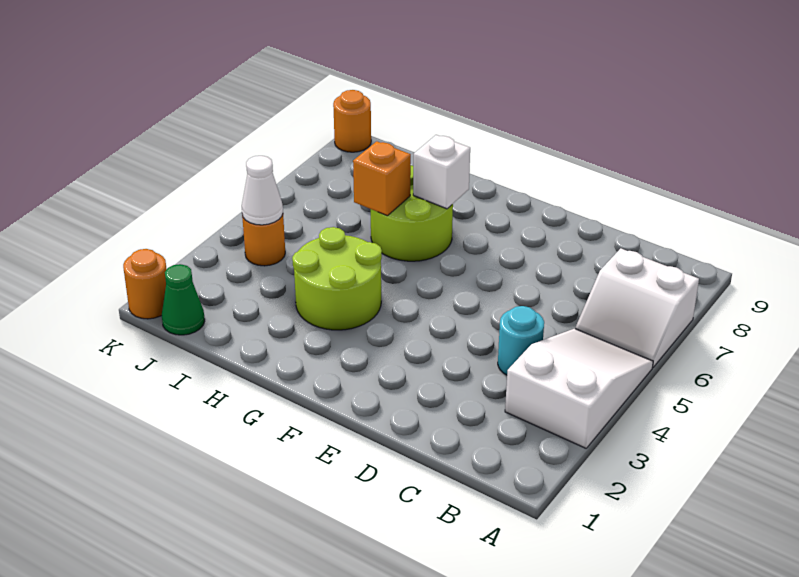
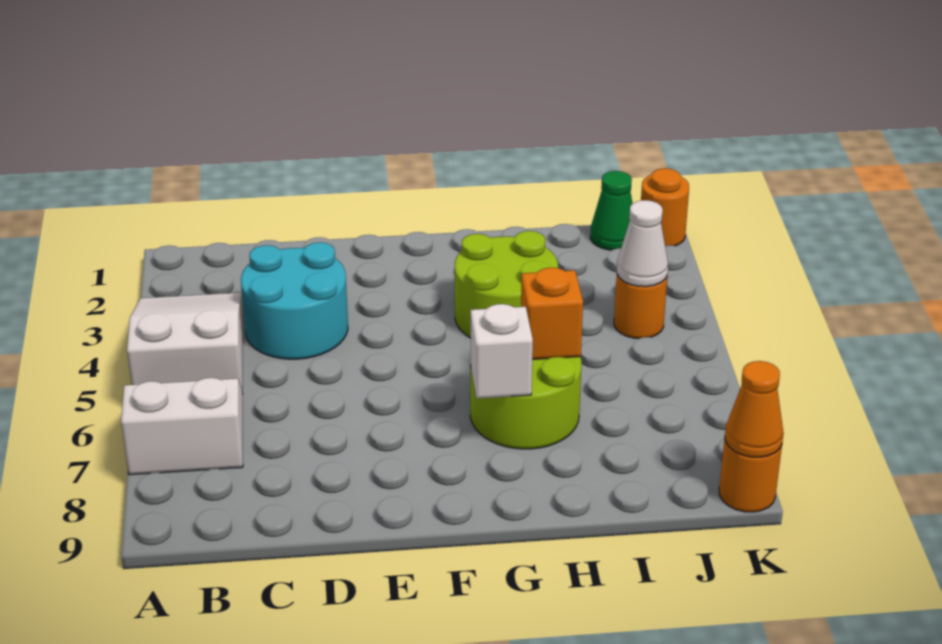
white 2x3 slope [505,329,653,448] -> white 2x3 slope turned to [127,293,243,394]
cyan 1x1 round brick [498,306,544,375] -> cyan 2x2 round brick [241,242,348,359]
none -> orange 1x1 cone [725,361,784,457]

